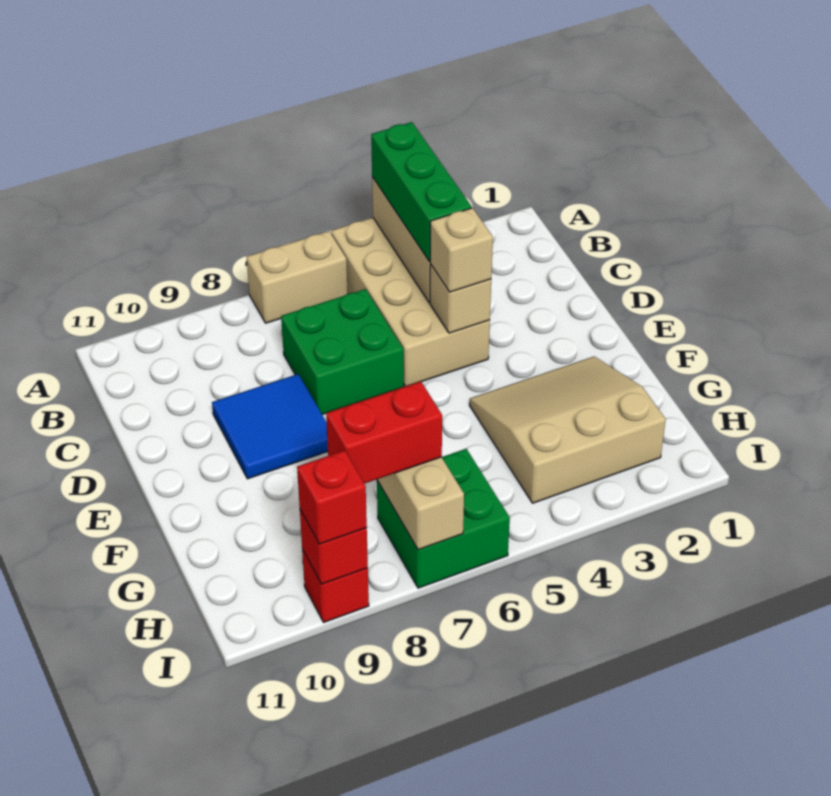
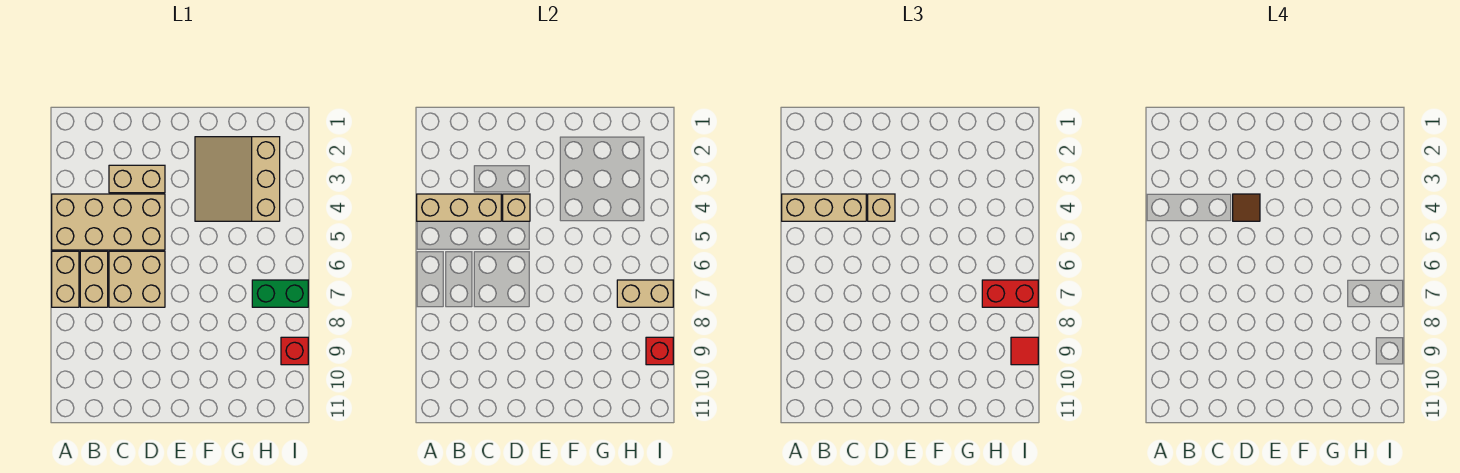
green 1x3 brick [371,122,472,262] -> tan 1x3 brick [782,194,866,221]
none -> tan 1x2 brick [80,251,108,307]
none -> tan 1x2 brick [109,165,165,193]
green 2x2 brick [281,289,404,415] -> tan 2x2 brick [109,251,165,307]
none -> brown 1x1 tile [1233,194,1260,221]
blue 2x2 tile [212,374,328,479] -> none
green 2x2 brick [377,449,510,588] -> green 1x2 brick [252,280,308,307]
red 1x2 brick [326,381,442,484] -> red 1x2 brick turned to [982,280,1038,307]
red 1x1 brick [297,450,367,544] -> red 1x1 tile [1011,337,1038,365]

